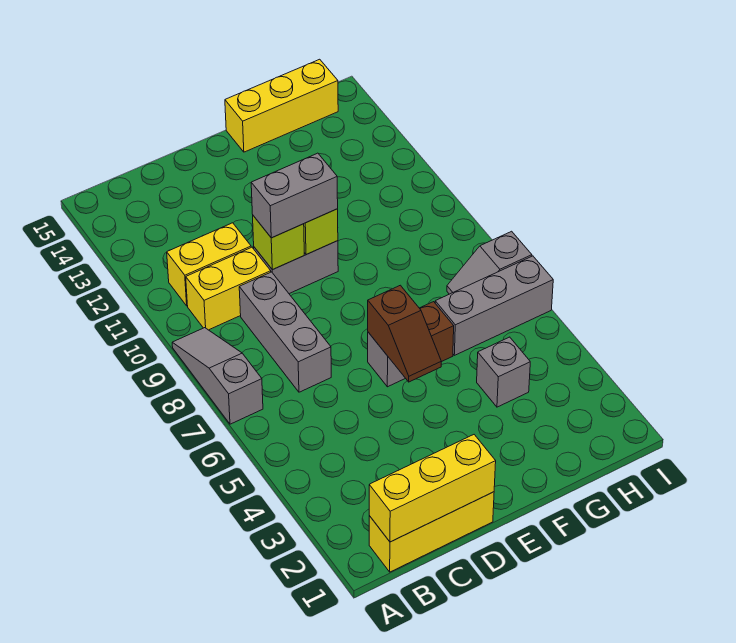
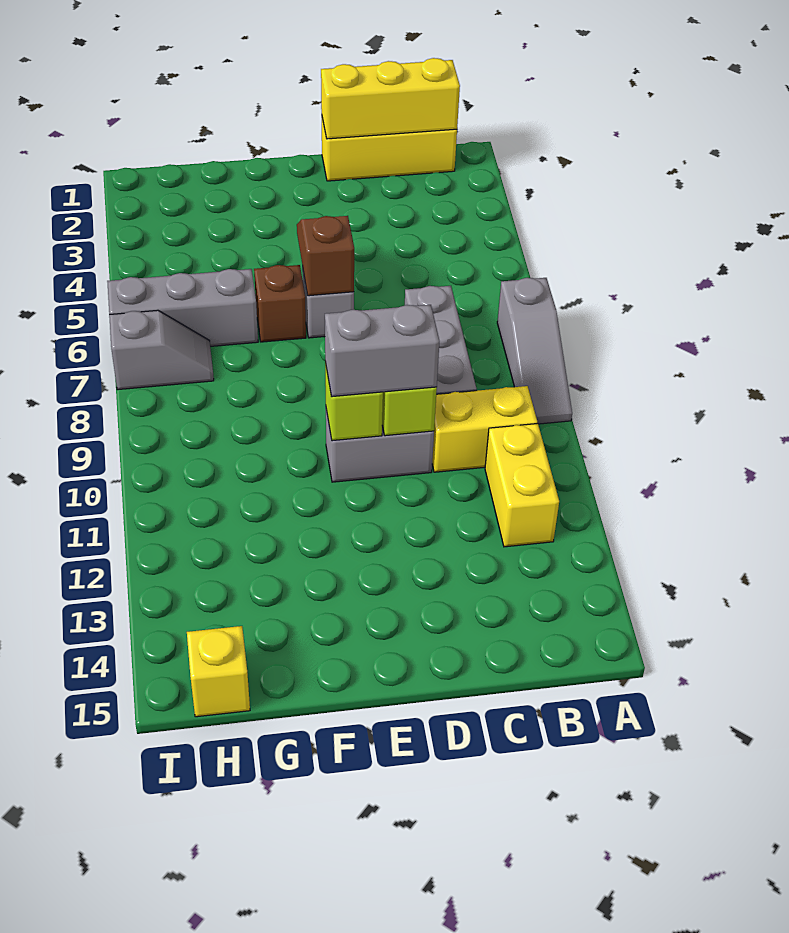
yellow 1x2 brick [167,223,251,306] -> yellow 1x2 brick turned to [485,424,559,547]
yellow 1x3 brick [225,59,338,152] -> yellow 1x1 brick [187,626,250,717]
grey 1x1 brick [477,337,530,407] -> none

